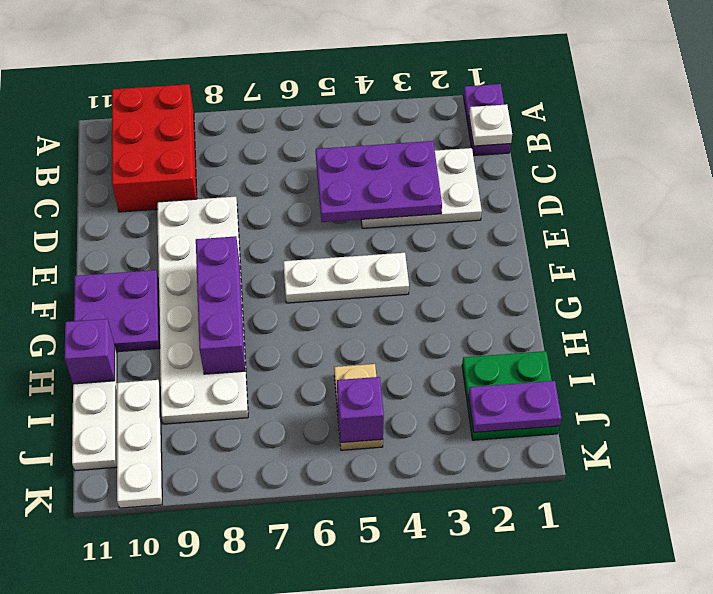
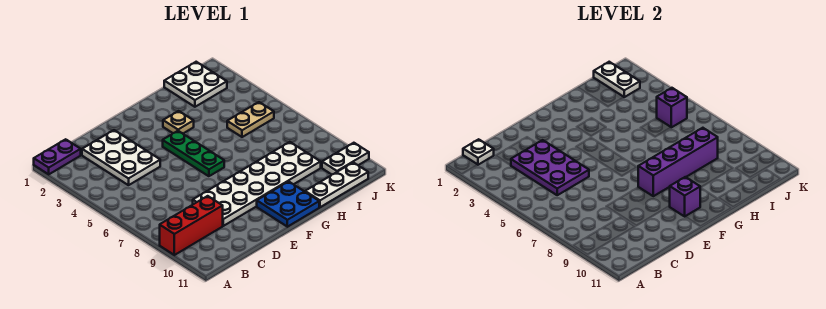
red 2x3 brick [112,84,197,212] -> red 1x3 brick [160,196,223,255]
white 1x3 plate [283,253,409,303] -> green 1x3 plate [163,131,224,176]
purple 1x3 brick [196,236,245,374] -> purple 1x4 brick [638,128,718,196]
purple 2x2 plate [74,270,160,352] -> blue 2x2 plate [257,181,319,227]
none -> tan 1x1 plate [163,111,194,133]
purple 1x1 brick [65,319,115,384] -> purple 1x1 brick moved to [670,177,700,216]
green 2x2 plate [462,351,559,440] -> white 2x2 plate [164,62,227,107]
white 1x3 plate [117,380,162,508] -> white 1x2 plate [322,143,369,174]
purple 1x2 plate [468,381,561,432] -> white 1x2 plate [594,62,640,97]

